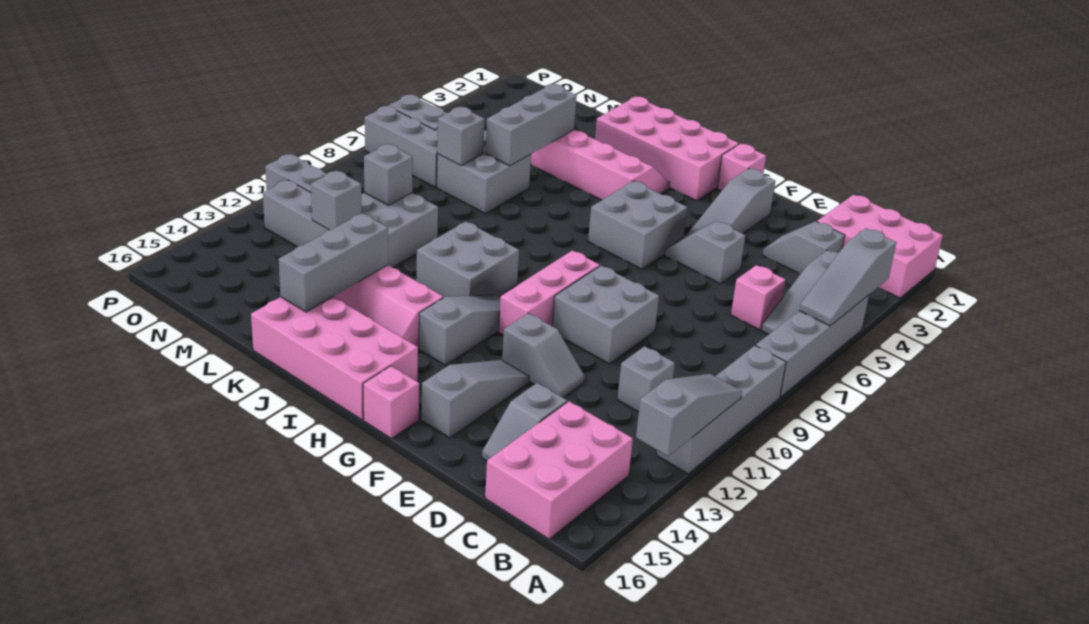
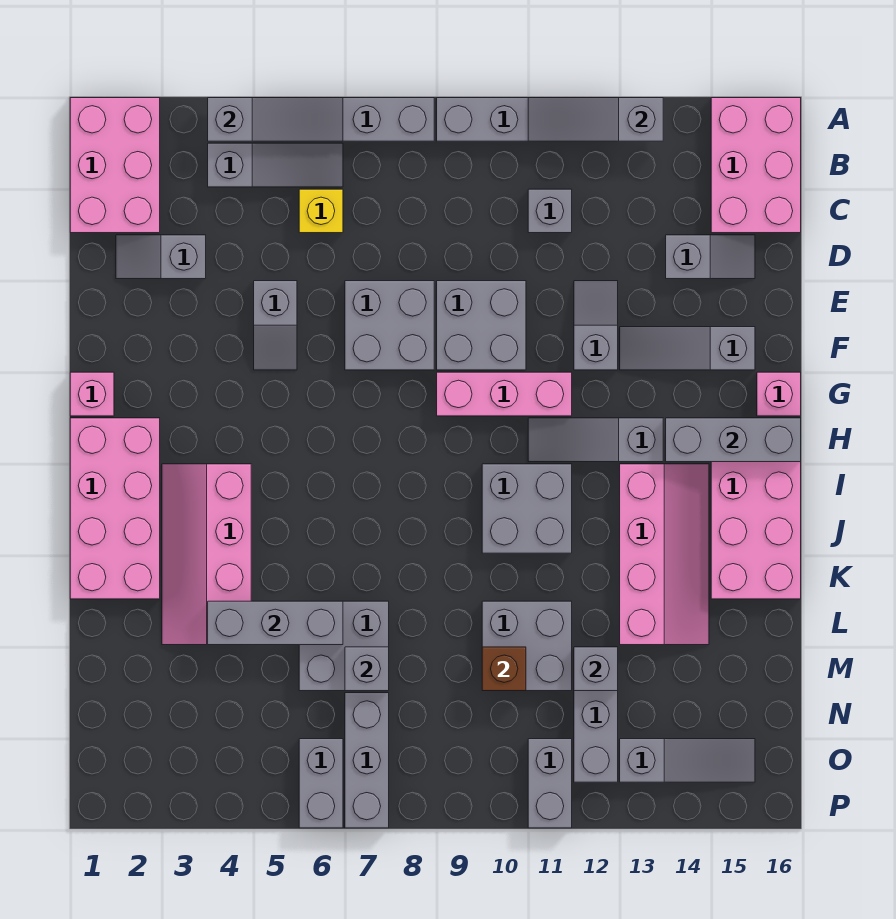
pink 2x3 brick [485,401,633,539] -> pink 2x3 brick turned to [711,98,801,233]
grey 1x2 slope [762,221,845,274] -> grey 1x2 slope turned to [116,235,206,279]
pink 1x1 brick [731,265,786,330] -> yellow 1x1 brick [299,189,343,233]
grey 1x3 slope [687,169,775,235] -> grey 1x3 slope moved to [620,739,755,782]
grey 2x2 brick [588,181,688,269] -> grey 2x2 brick moved to [345,281,434,370]
grey 1x3 brick [279,213,388,312] -> grey 1x3 brick moved to [666,418,801,462]
grey 1x1 brick [364,144,413,205] -> brown 1x1 brick [482,647,526,691]

